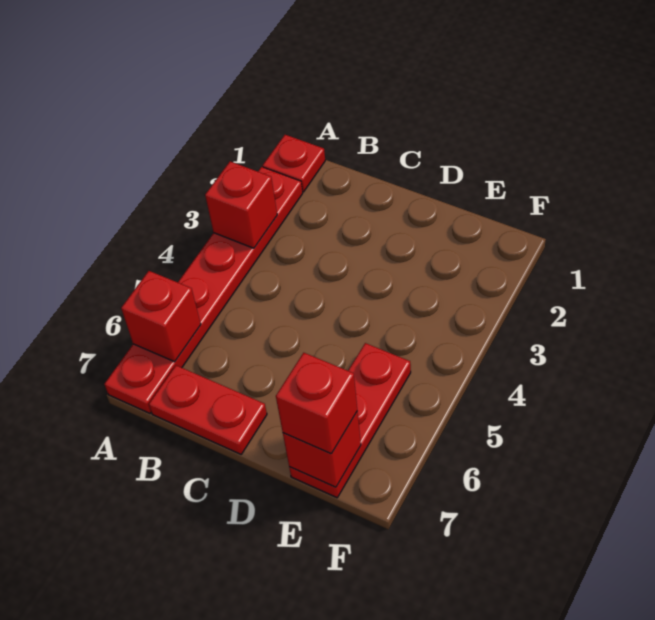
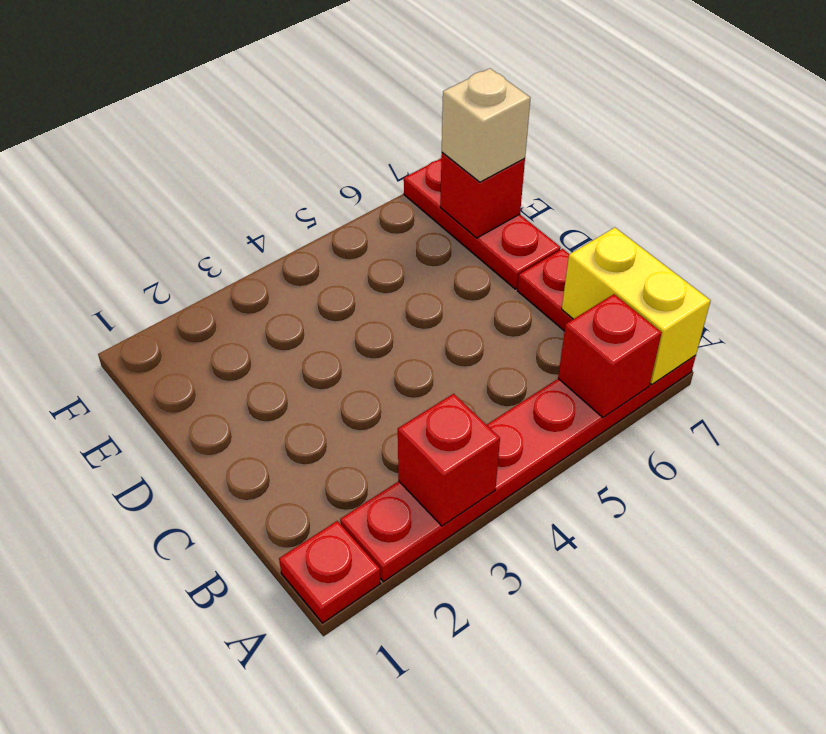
none -> yellow 1x2 brick [562,228,710,384]
red 1x3 plate [289,343,411,498] -> red 1x3 plate turned to [404,159,561,289]
red 1x1 brick [276,353,357,454] -> tan 1x1 brick [442,68,530,182]

